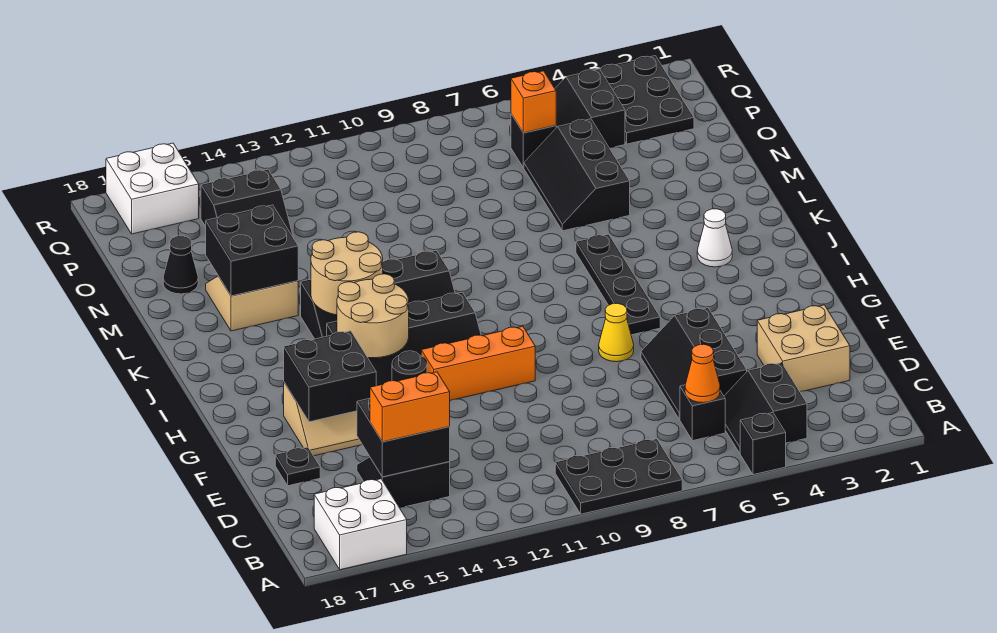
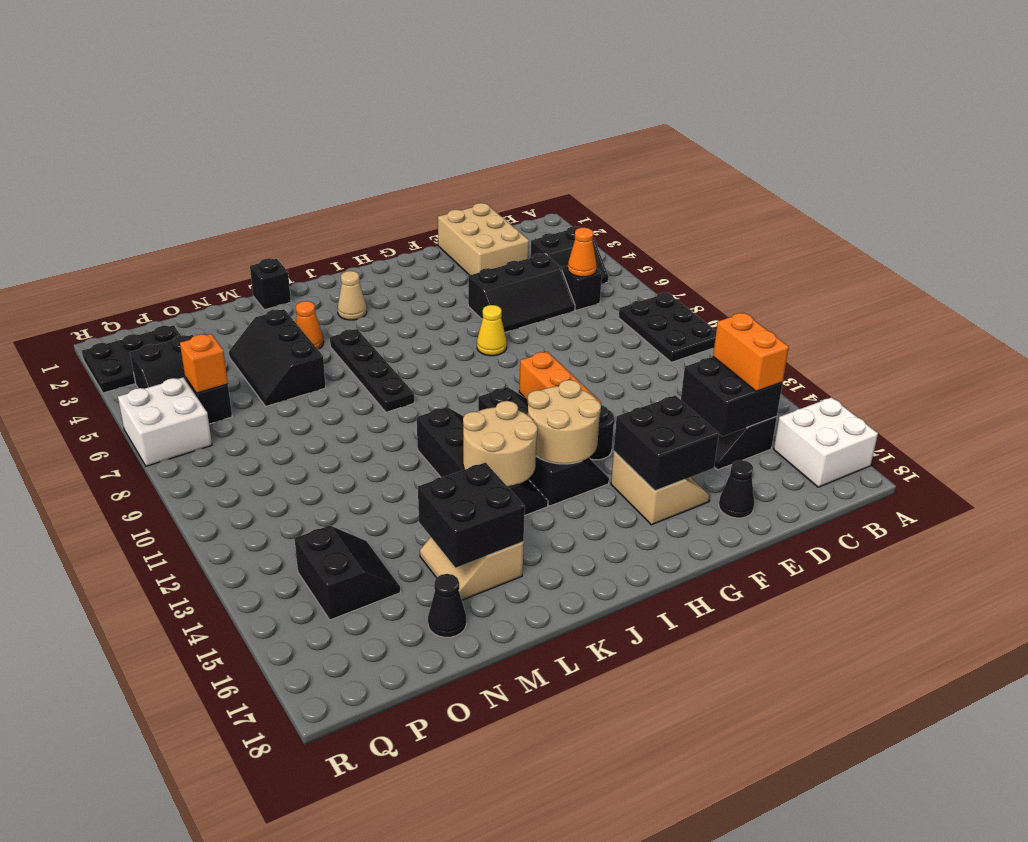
black 1x1 brick [740,413,786,475] -> black 1x1 brick moved to [250,258,291,310]
tan 2x2 brick [757,305,850,392] -> tan 2x3 brick [438,203,529,275]
black 1x1 plate [275,447,320,486] -> black 1x1 cone [719,460,754,518]
black 1x4 plate [576,234,660,335] -> black 1x4 plate turned to [330,329,414,412]
white 1x1 cone [697,209,732,267] -> tan 1x1 cone [338,271,367,320]
none -> orange 1x1 cone [296,301,324,349]
black 2x3 slope [524,119,630,231] -> black 2x3 slope turned to [229,309,326,406]
white 2x2 brick [106,143,199,234] -> white 2x2 brick moved to [118,377,212,466]

